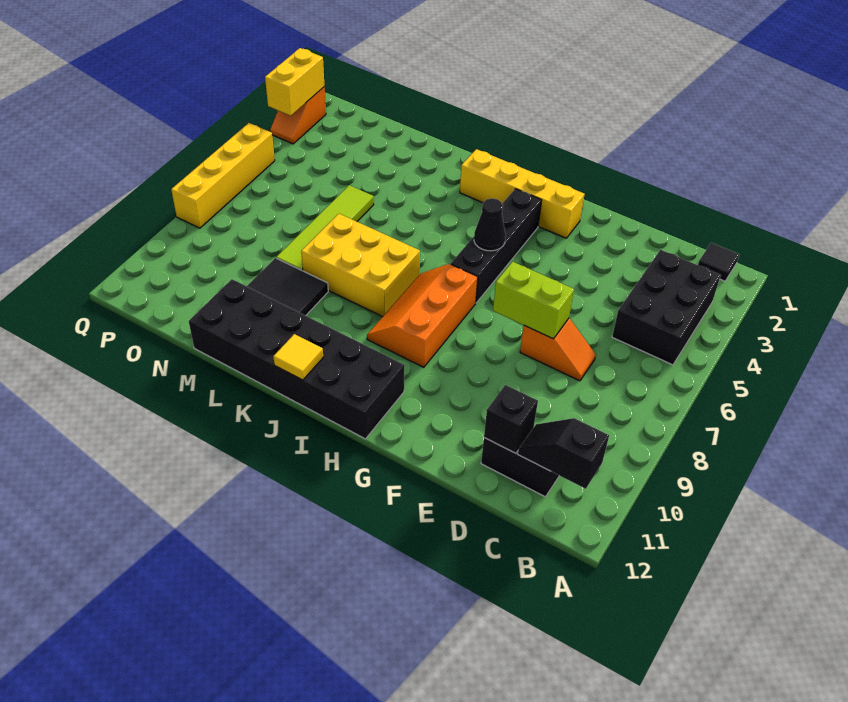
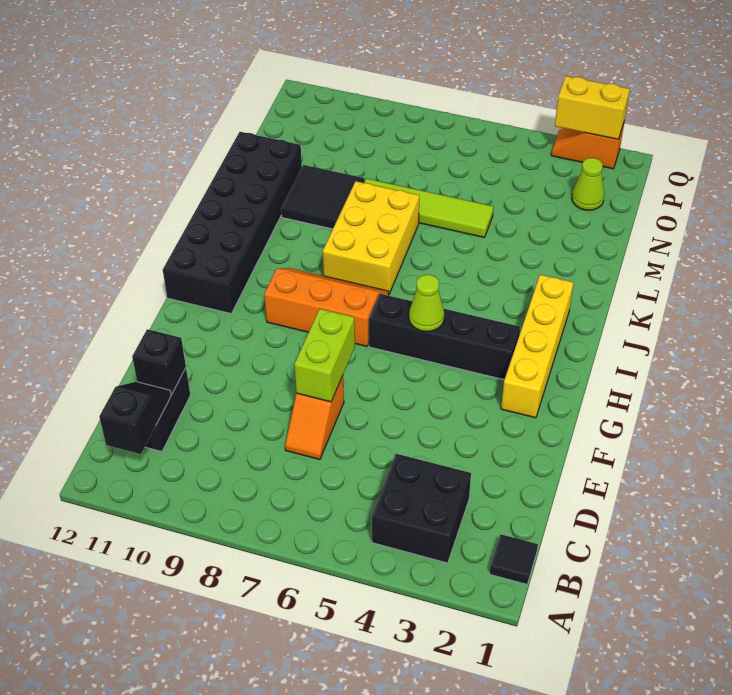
black 2x3 brick [612,250,721,365] -> black 2x2 brick [372,454,471,563]
black 1x1 cone [474,198,506,251] -> lime 1x1 cone [409,275,444,331]
yellow 1x1 tile [273,334,323,380] -> none
none -> lime 1x1 cone [572,158,604,210]
yellow 1x4 brick [171,123,275,228] -> none

